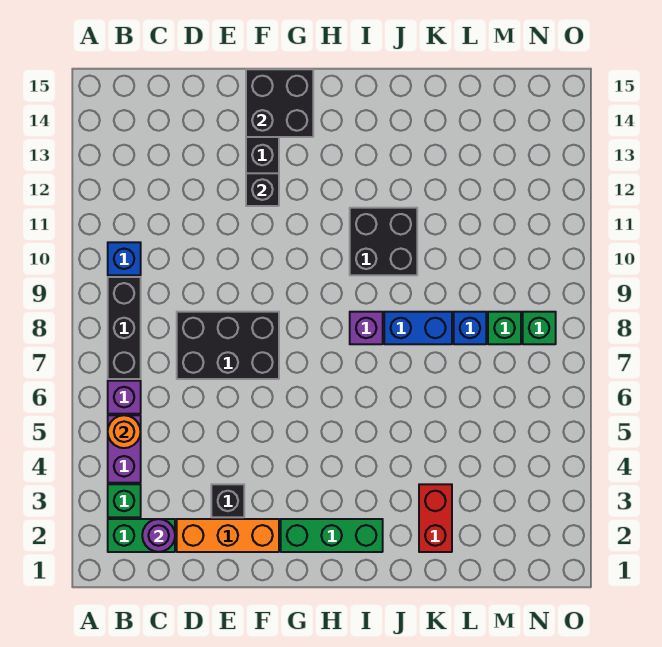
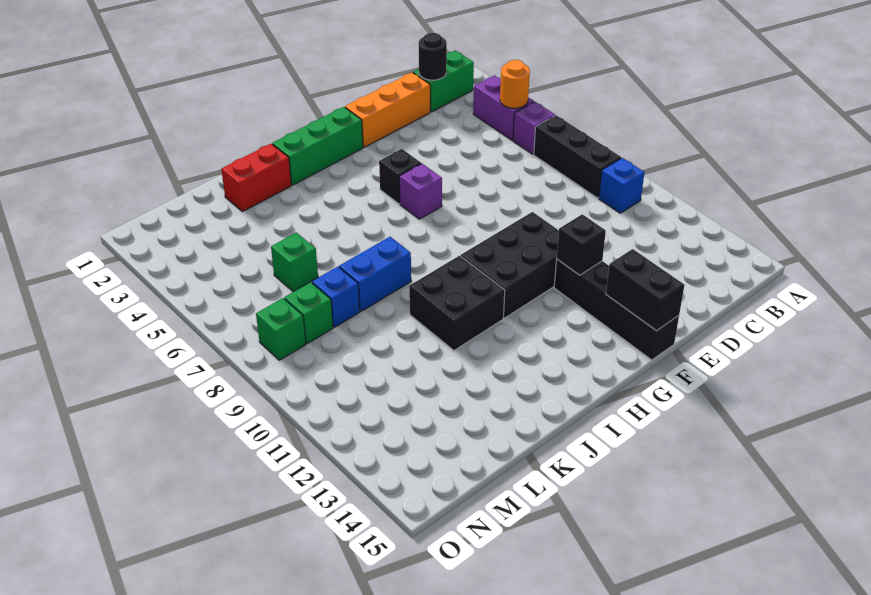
green 1x1 brick [108,484,141,517] -> green 1x1 brick moved to [271,233,318,292]
purple 1x1 round brick [142,519,175,552] -> black 1x1 round brick [419,33,447,80]
black 2x3 brick [177,312,279,379] -> black 2x3 brick moved to [461,212,559,318]
black 1x1 brick [211,484,244,517] -> black 1x1 brick moved to [379,149,421,204]
black 2x2 brick [246,69,313,137] -> black 1x2 brick [606,249,684,331]
purple 1x1 brick [350,312,383,344] -> purple 1x1 brick moved to [399,164,442,219]
red 1x2 brick [419,484,452,552] -> red 1x2 brick turned to [221,144,291,212]

